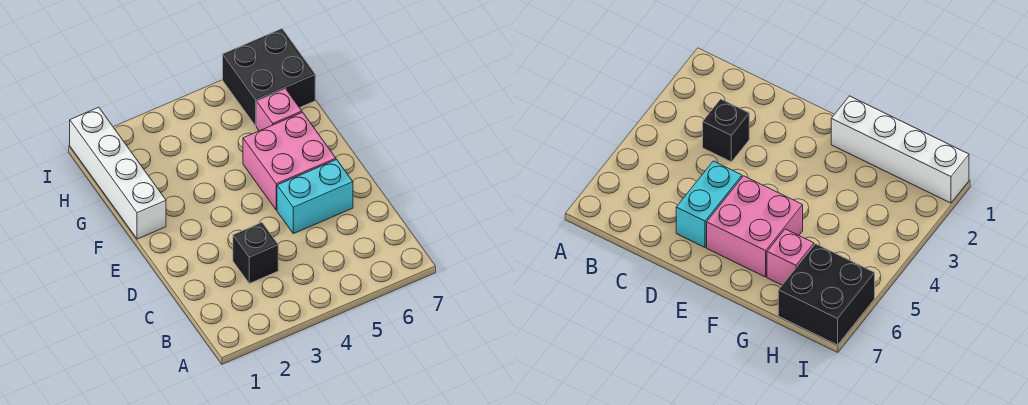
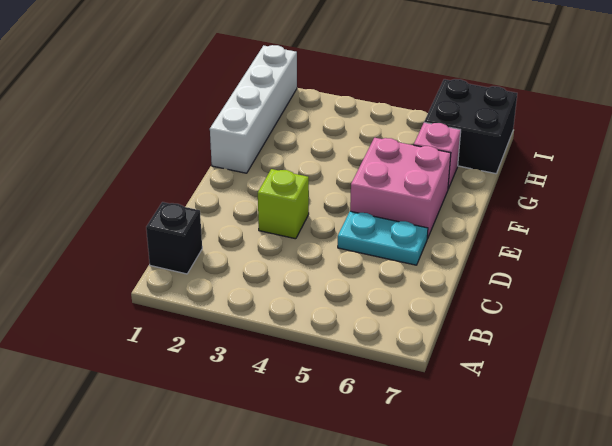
black 1x1 brick [233,223,278,283] -> black 1x1 brick moved to [146,202,202,274]
none -> lime 1x1 brick [258,169,309,239]
cyan 1x2 brick [277,159,353,234] -> cyan 1x2 plate [338,211,428,265]

